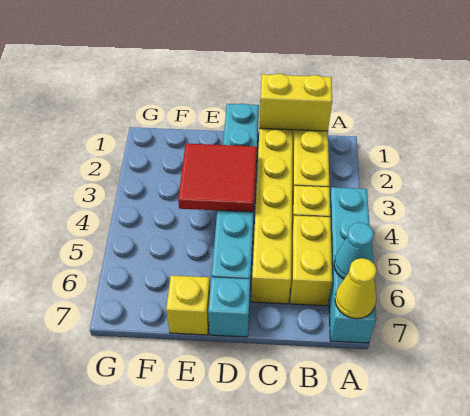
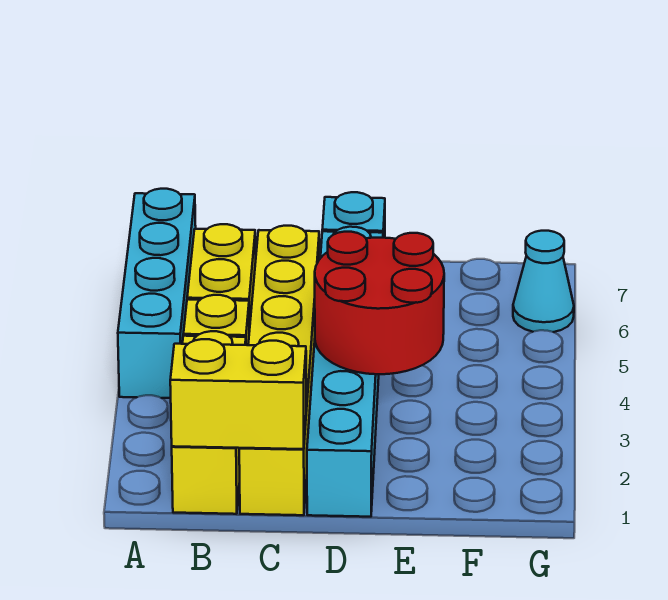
cyan 1x1 cone [334,222,374,279] -> cyan 1x1 cone moved to [513,231,574,332]
yellow 1x1 cone [335,258,377,319] -> none
red 2x2 tile [178,144,257,212] -> red 2x2 round brick [315,232,444,374]
yellow 1x1 brick [166,275,210,335] -> none

